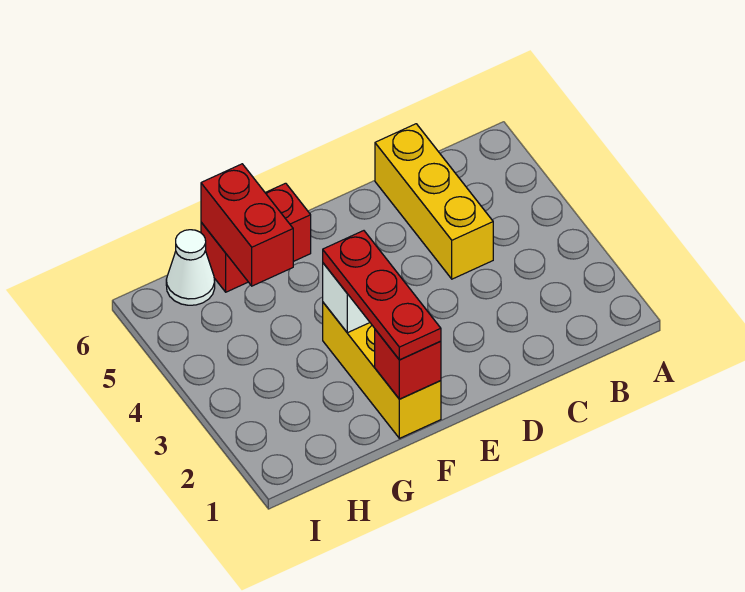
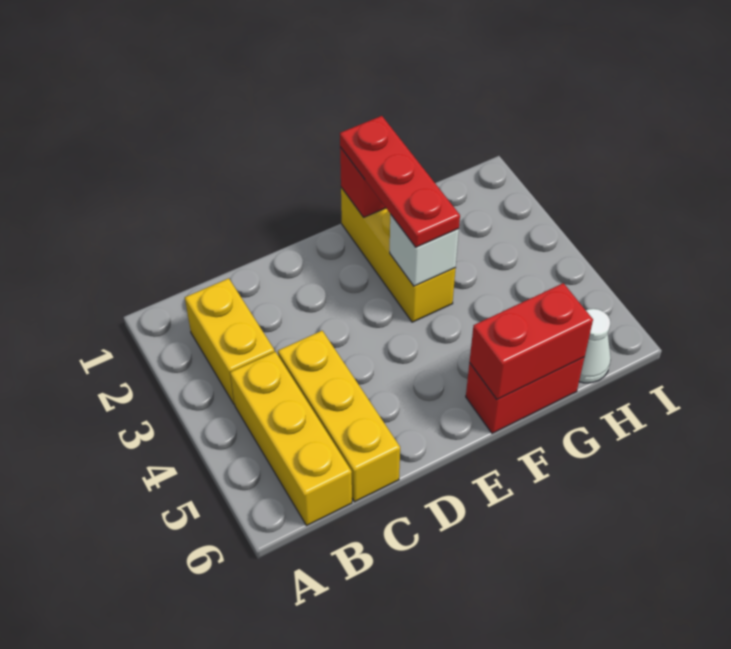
none -> yellow 1x2 brick [185,278,275,404]
none -> yellow 1x3 brick [230,352,352,526]
red 1x2 brick [201,164,293,286] -> red 1x2 brick turned to [470,283,593,400]

